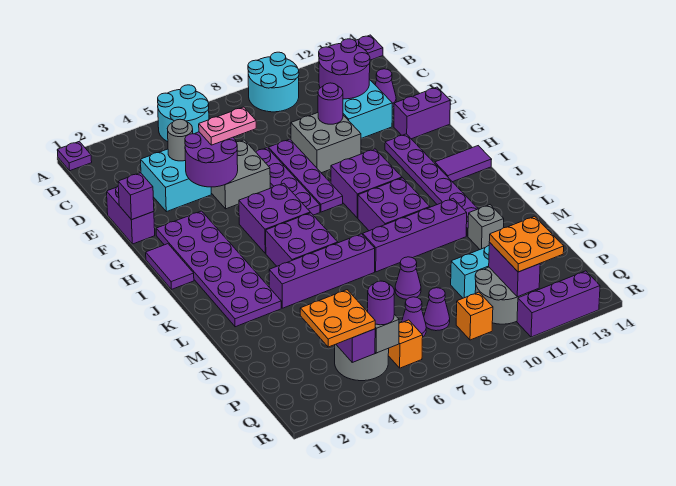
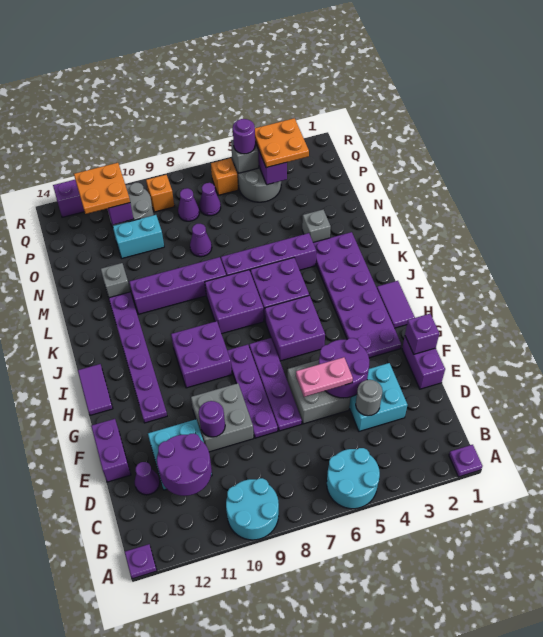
purple 1x2 brick [394,87,450,139] -> purple 1x2 brick turned to [91,419,131,482]
purple 1x2 tile [435,146,492,182] -> purple 1x2 tile turned to [78,364,113,415]
purple 2x2 brick [358,178,430,231] -> purple 2x2 brick moved to [205,270,264,334]
none -> grey 1x1 brick [302,209,331,242]

